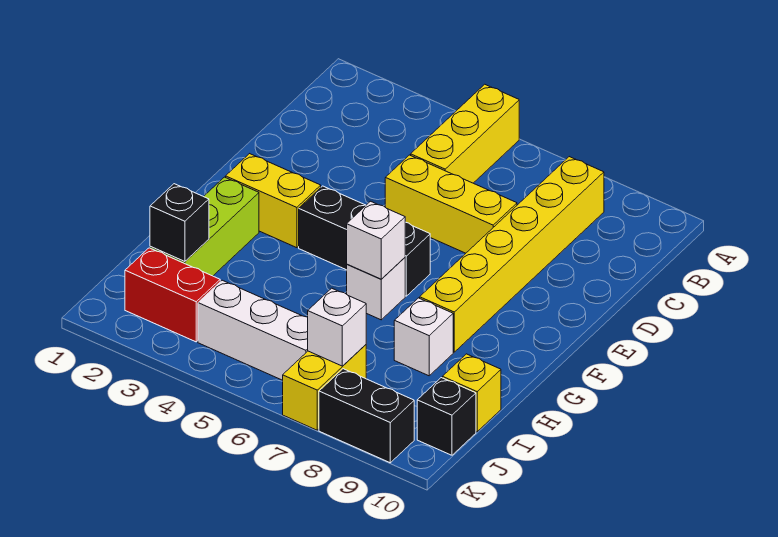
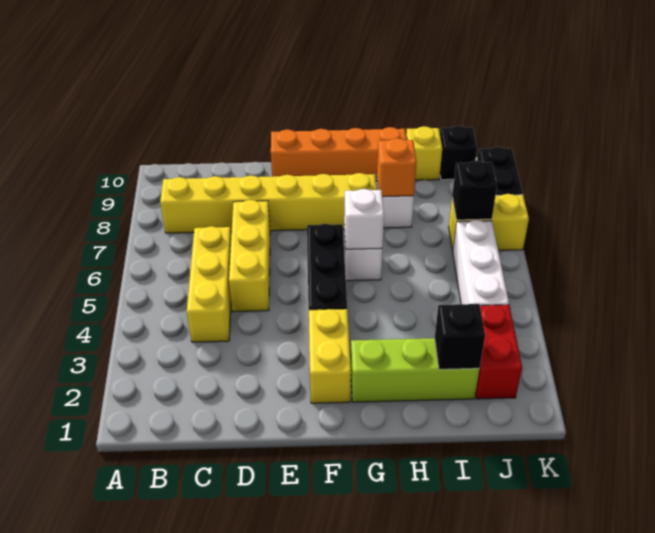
yellow 1x3 brick [411,84,519,183] -> yellow 1x3 brick turned to [187,226,231,342]
none -> orange 1x4 brick [271,127,407,181]
none -> orange 1x1 brick [377,138,416,197]
white 1x1 brick [308,288,366,366] -> black 1x1 brick [452,161,497,220]

